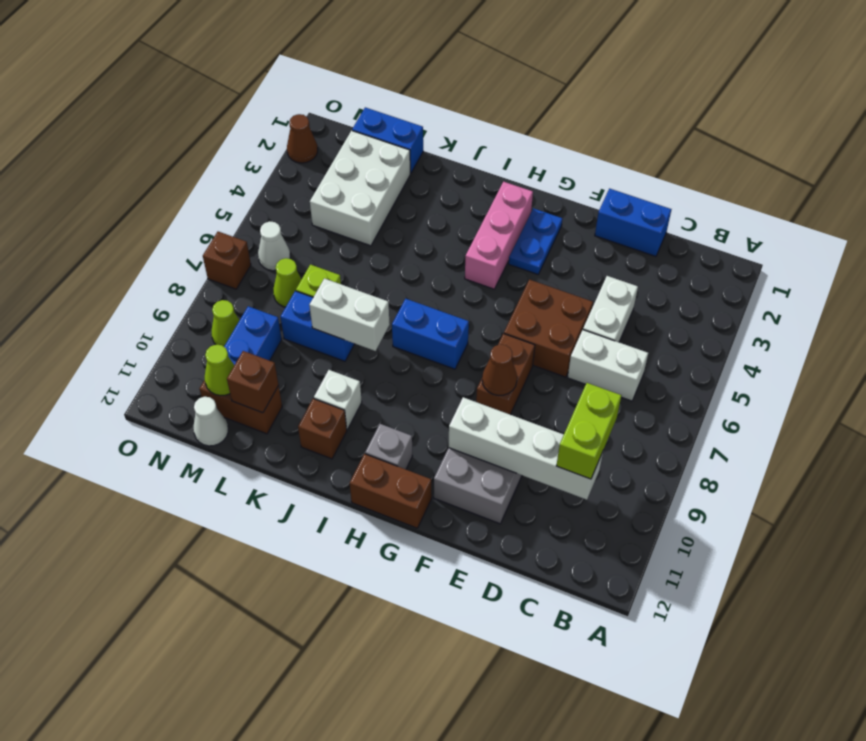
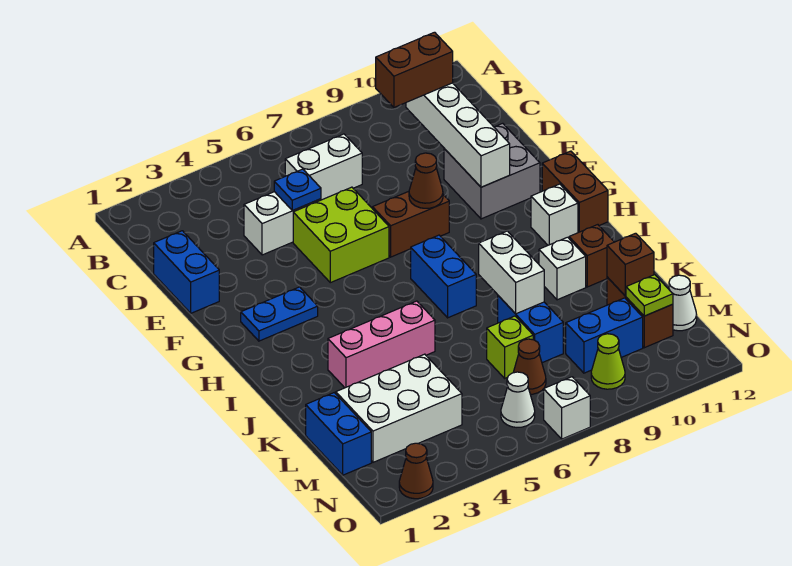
white 1x2 brick [568,330,648,401] -> white 1x2 brick turned to [285,134,362,200]
lime 1x2 brick [556,383,622,479] -> brown 1x2 brick [376,32,453,107]
none -> blue 1x1 plate [274,169,321,211]
brown 2x2 brick [504,280,593,377] -> lime 2x2 brick [293,187,389,283]
pink 1x3 brick [465,182,533,289] -> pink 1x3 brick moved to [328,301,435,388]
grey 1x1 brick [365,424,412,469] -> white 1x1 brick [531,184,578,245]
lime 1x1 cone [273,258,302,307] -> brown 1x1 cone [513,339,546,394]
lime 1x1 cone [205,345,234,396] -> lime 1x1 plate [626,275,673,316]
brown 1x1 brick [203,232,251,289] -> white 1x1 brick [544,377,590,439]

